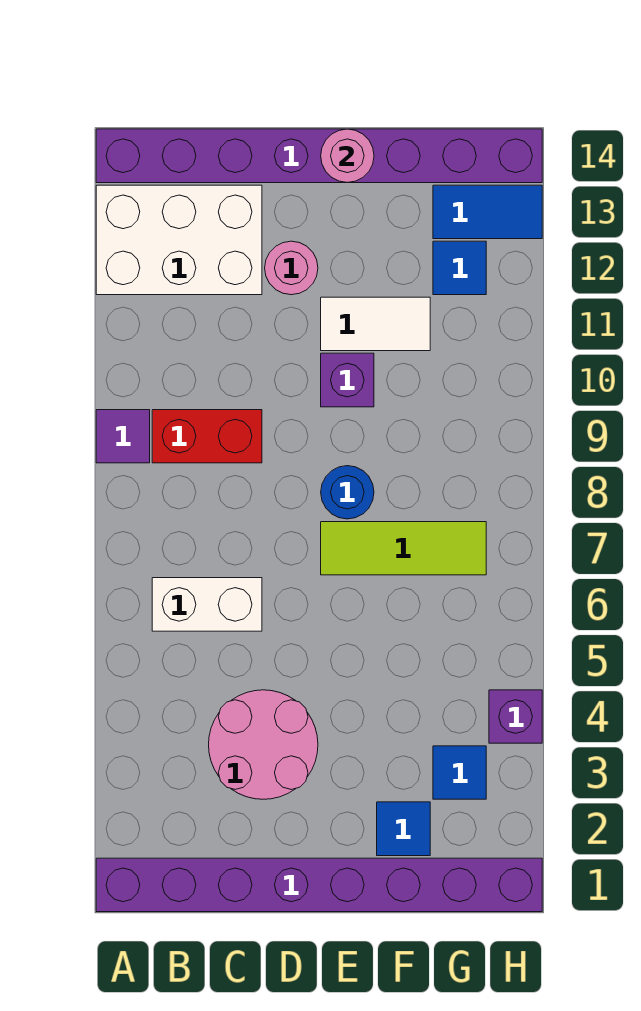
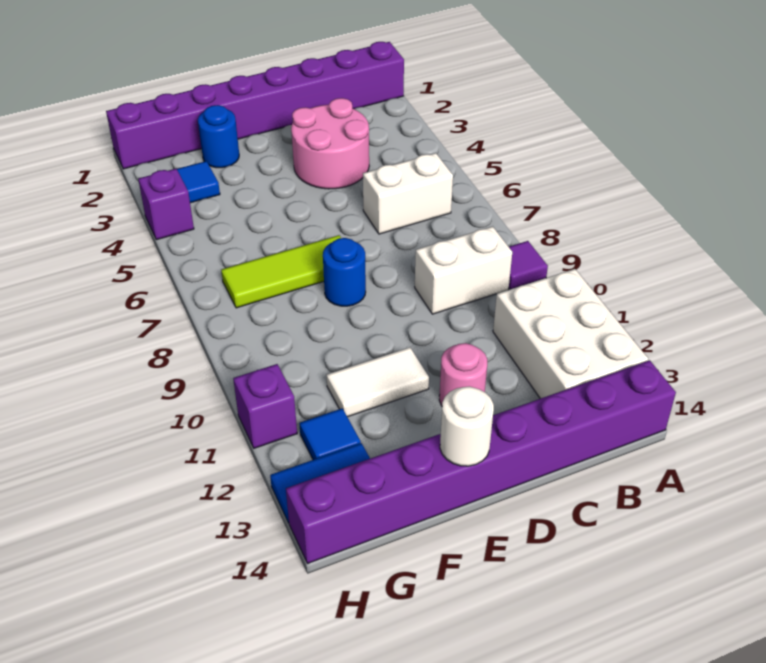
white 2x3 brick [96,185,262,295] -> white 2x3 brick turned to [493,269,648,399]
red 1x2 brick [152,410,262,463] -> white 1x2 brick [415,226,512,314]
purple 1x1 brick [321,353,374,407] -> purple 1x1 brick moved to [233,364,297,448]
pink 1x1 round brick [321,129,374,183] -> white 1x1 round brick [440,386,494,466]
blue 1x1 tile [377,802,430,856] -> blue 1x1 round brick [198,105,239,168]

